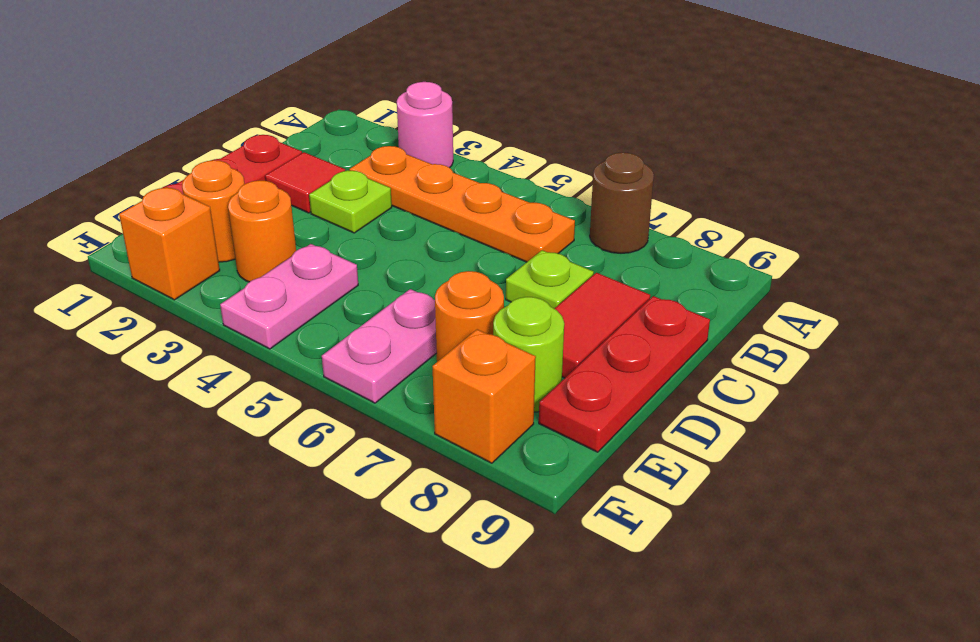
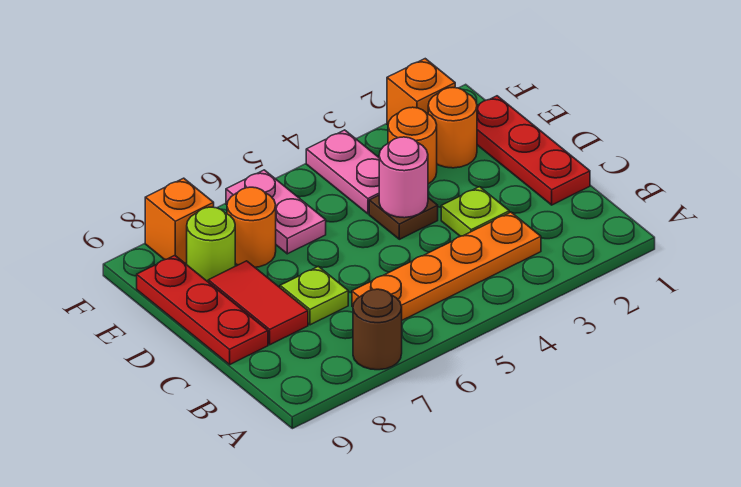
pink 1x1 round brick [397,82,453,168] -> pink 1x1 round brick moved to [379,137,428,218]
red 1x1 tile [265,152,345,213] -> none
none -> brown 1x1 plate [369,195,438,239]

